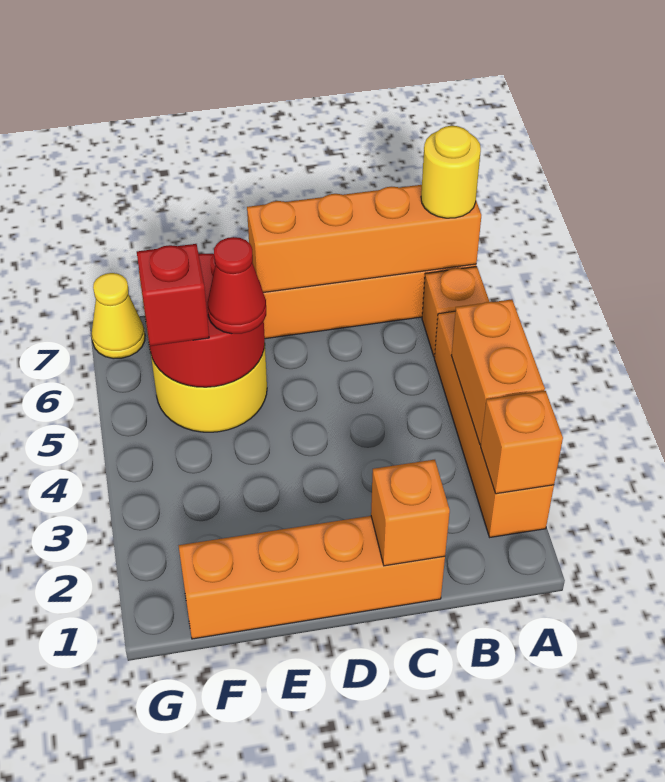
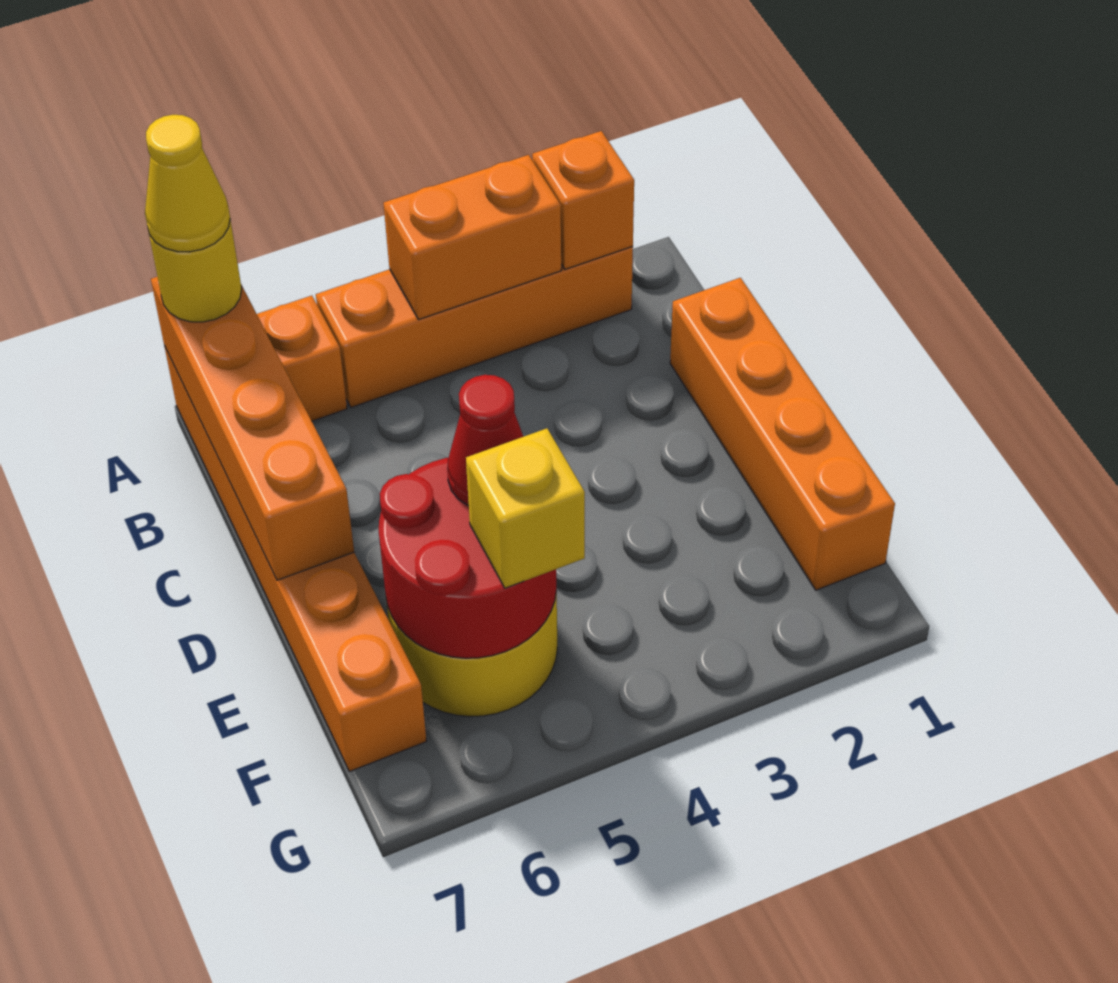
orange 1x1 brick [371,460,450,566] -> none
red 1x1 brick [137,244,209,346] -> yellow 1x1 brick [466,428,585,588]
yellow 1x1 cone [92,273,145,359] -> yellow 1x1 cone moved to [145,115,230,252]

